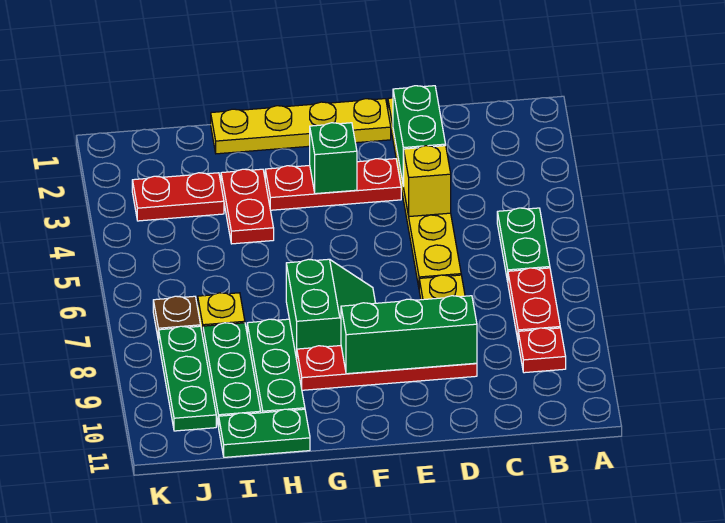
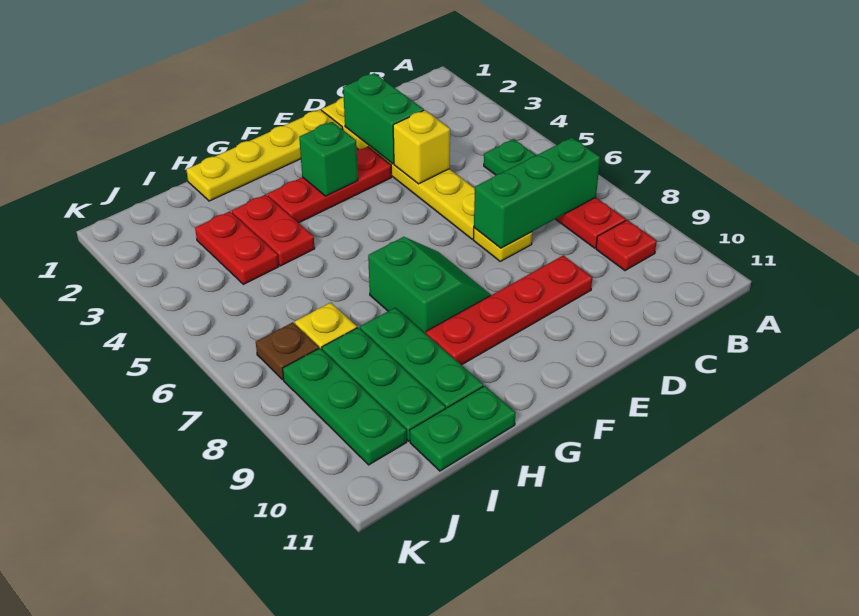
green 1x3 brick [341,296,477,374] -> green 1x3 brick moved to [474,138,600,248]
red 1x2 plate [132,173,224,221] -> red 1x2 plate turned to [195,211,279,284]

